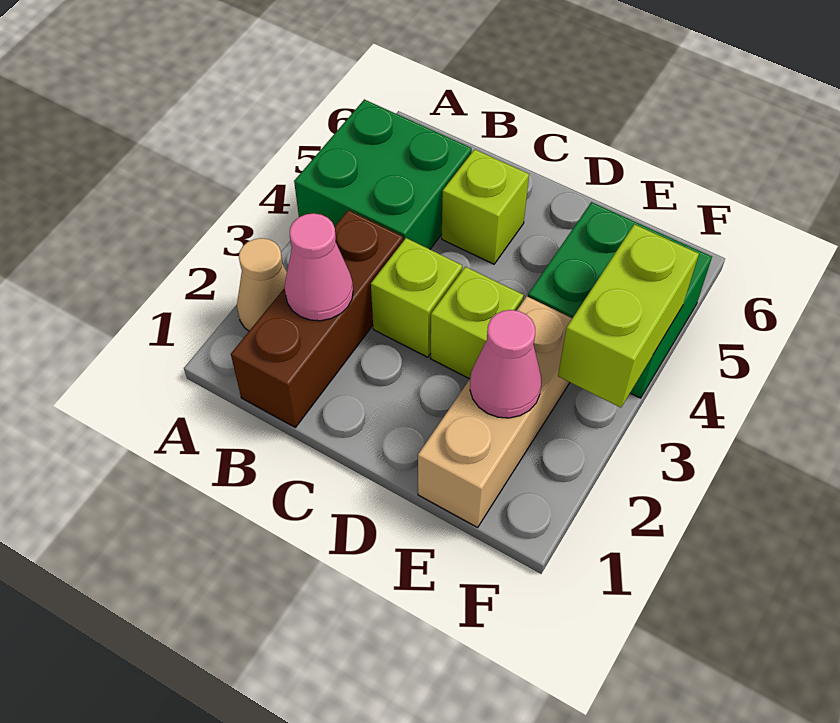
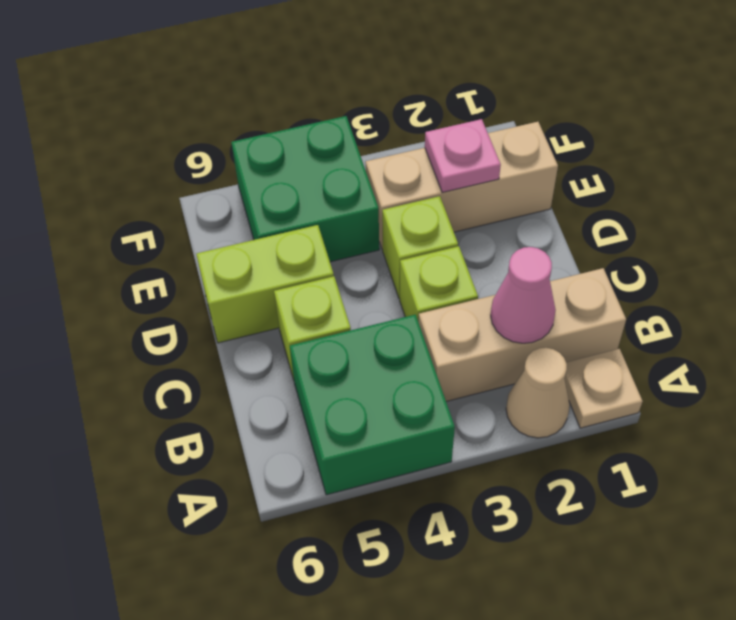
none -> tan 1x1 plate [564,349,642,428]
brown 1x3 brick [231,210,403,427] -> tan 1x3 brick [418,268,626,401]
pink 1x1 cone [470,310,541,418] -> pink 1x1 plate [425,119,501,193]
lime 1x2 brick [558,224,699,408] -> lime 1x2 brick moved to [196,225,334,343]

